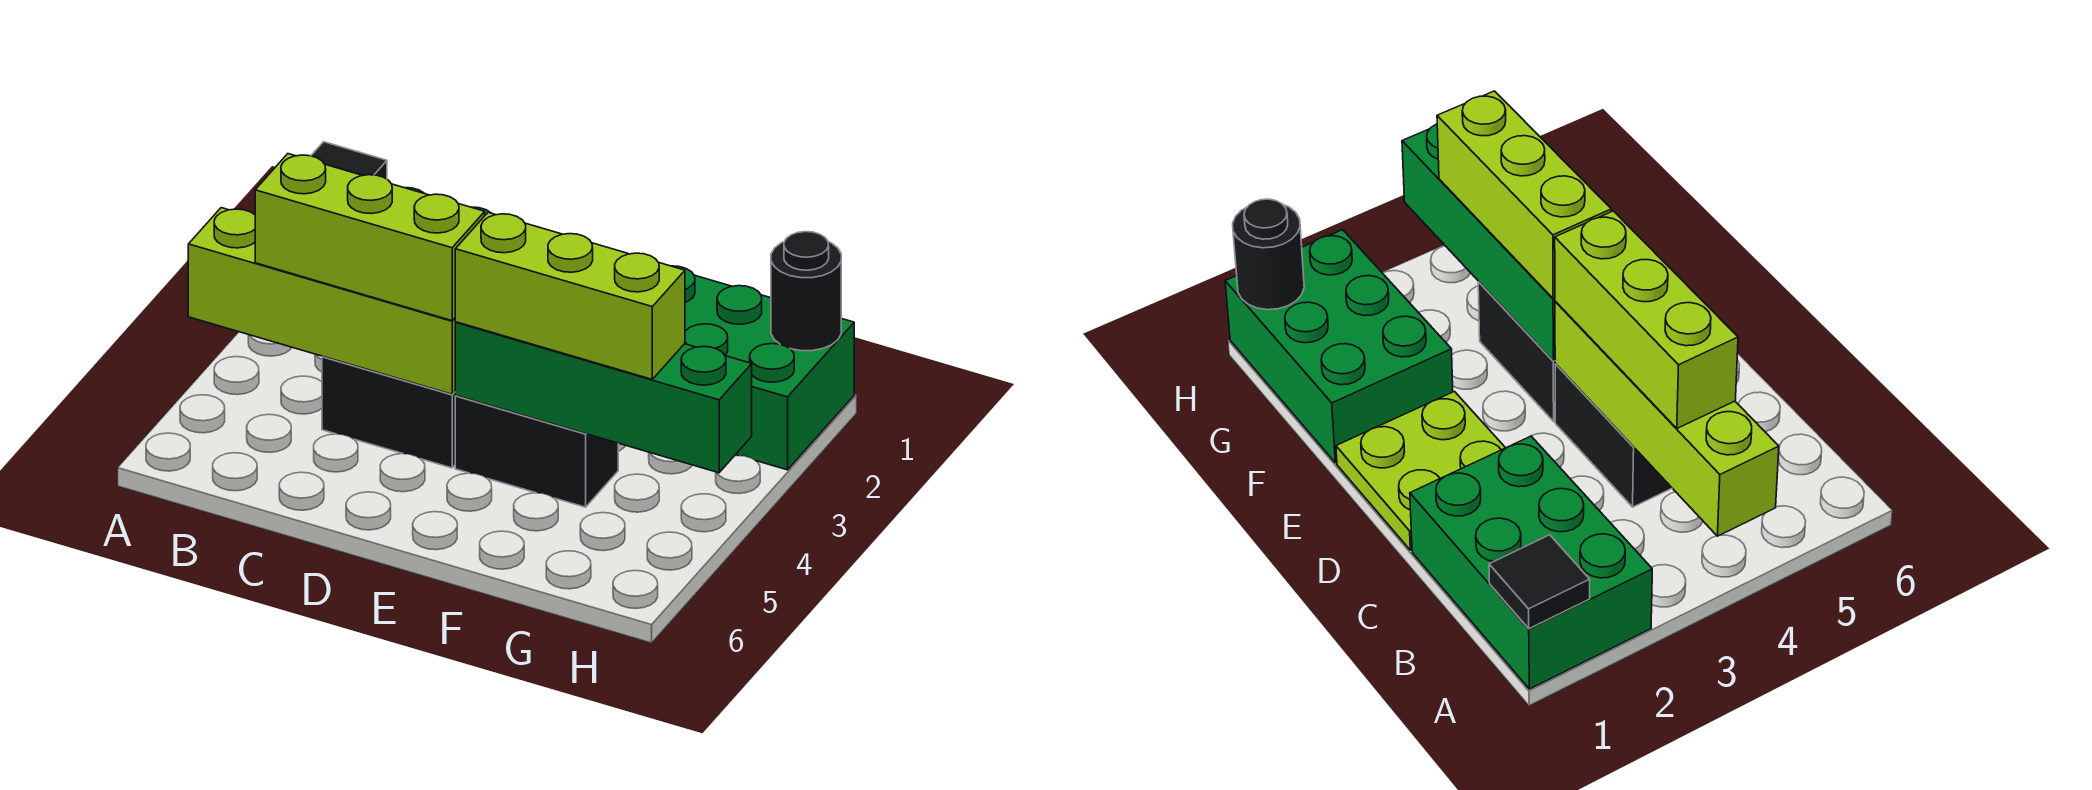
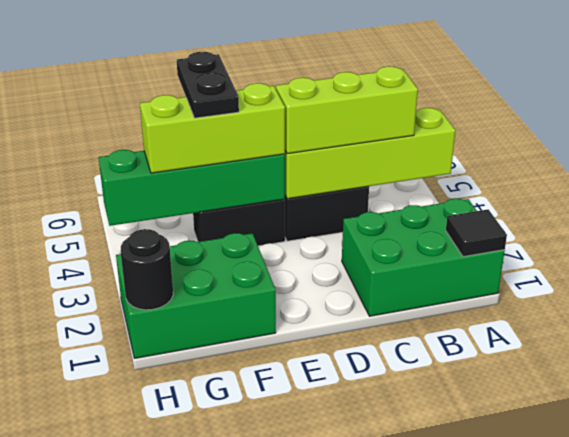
lime 2x2 plate [1336,392,1505,550] -> none
none -> black 1x2 plate [177,52,239,118]

